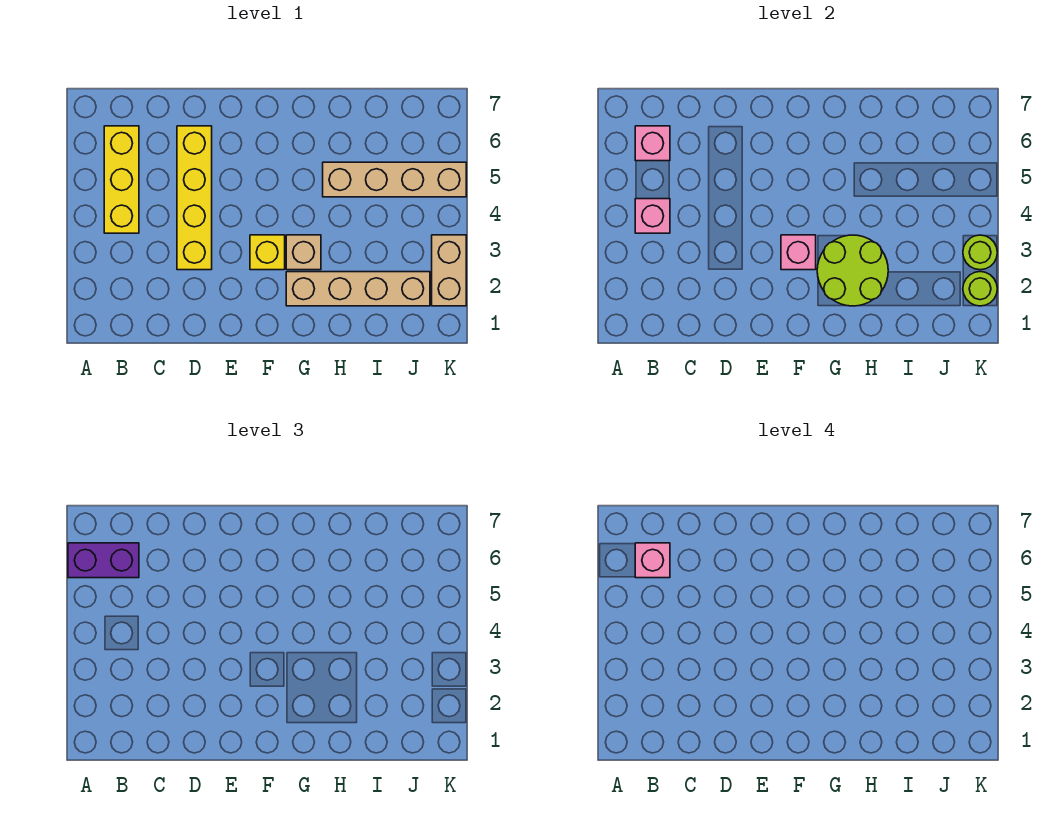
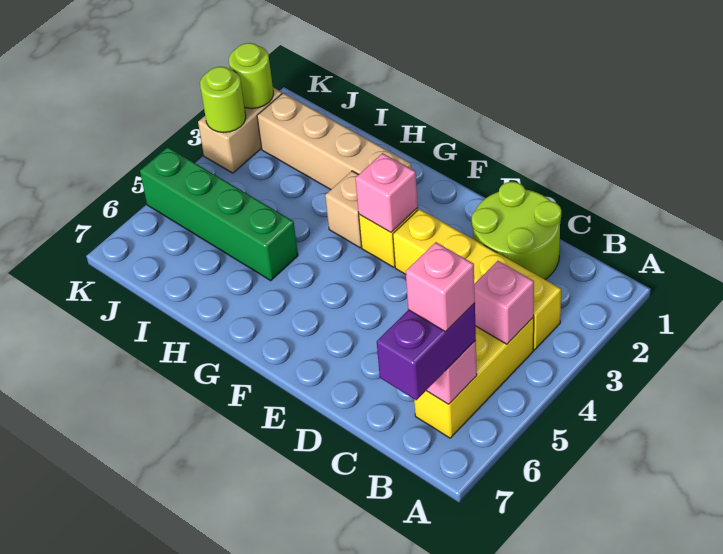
purple 1x2 brick [68,543,139,578] -> purple 1x2 brick turned to [377,303,476,400]
yellow 1x4 brick [177,126,212,270] -> yellow 1x4 brick turned to [393,209,561,350]
lime 2x2 round brick [817,235,888,306] -> lime 2x2 round brick moved to [472,182,561,279]
tan 1x4 brick [323,162,466,197] -> green 1x4 brick [140,147,298,281]

